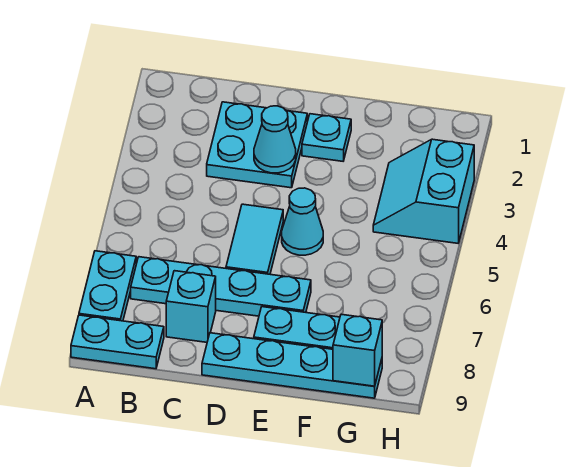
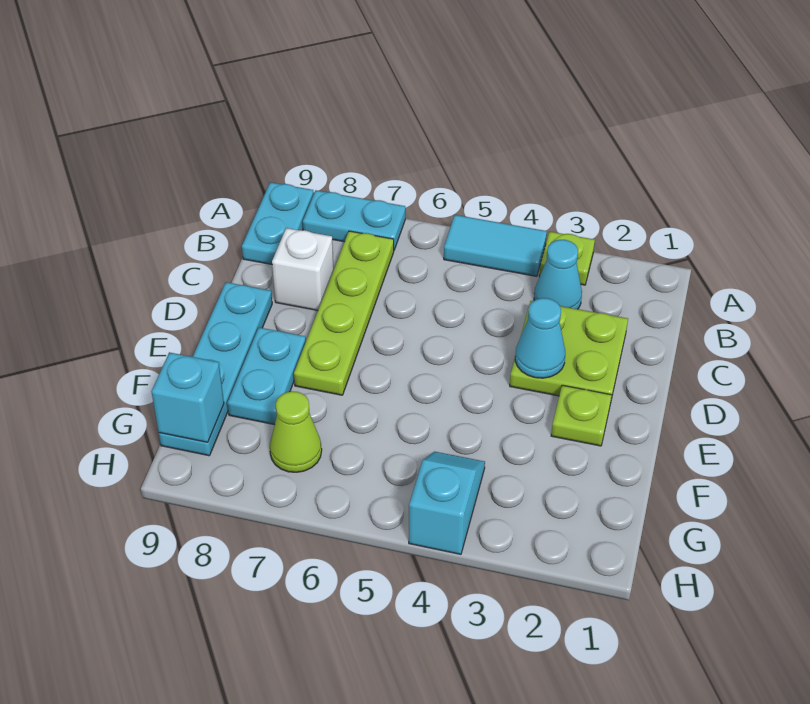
none -> lime 1x1 plate [539,232,595,285]
cyan 1x4 plate [131,257,311,316] -> lime 1x4 plate [294,231,394,395]
cyan 2x2 plate [207,102,307,188] -> lime 2x2 plate [510,301,628,399]
cyan 1x1 brick [166,271,216,342] -> white 1x1 brick [272,228,334,311]
cyan 1x2 tile [226,204,283,274] -> cyan 1x2 tile moved to [444,215,547,276]
cyan 1x1 plate [302,114,351,161] -> lime 1x1 plate [551,385,612,446]
cyan 1x1 cone [282,188,323,255] -> cyan 1x1 cone moved to [534,240,582,309]
cyan 2x2 slope [373,139,474,243] -> cyan 1x2 slope [409,452,485,554]
none -> lime 1x1 cone [270,391,322,472]

